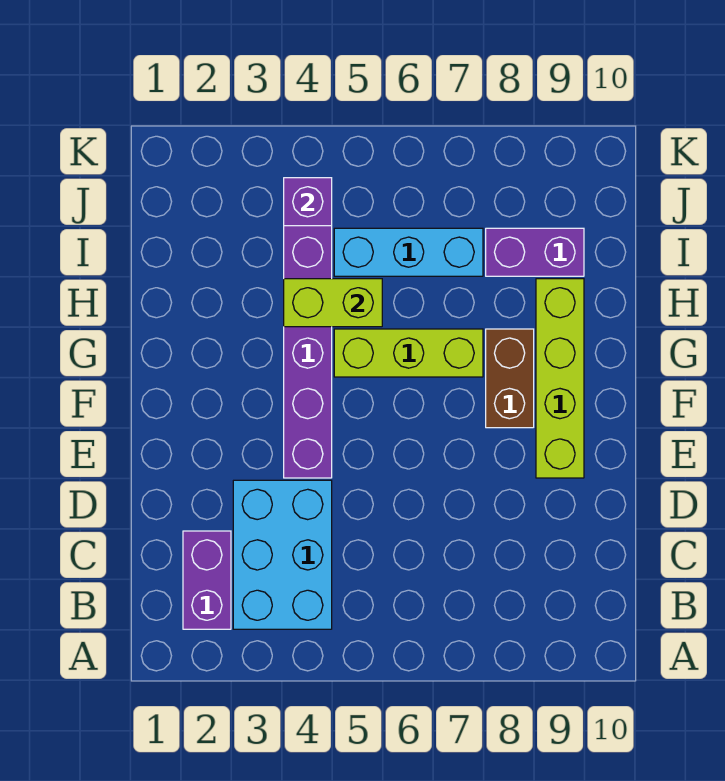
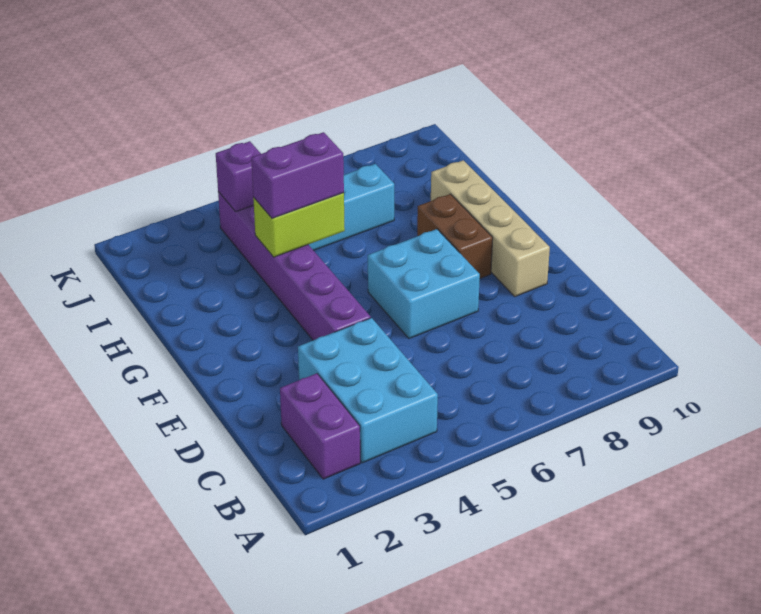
none -> cyan 2x2 brick [368,229,480,339]
lime 1x4 brick [536,279,584,478] -> tan 1x4 brick [431,160,550,297]
lime 1x3 brick [334,329,483,377] -> none
purple 1x2 brick [486,228,584,276] -> purple 1x2 brick moved to [251,132,344,219]

